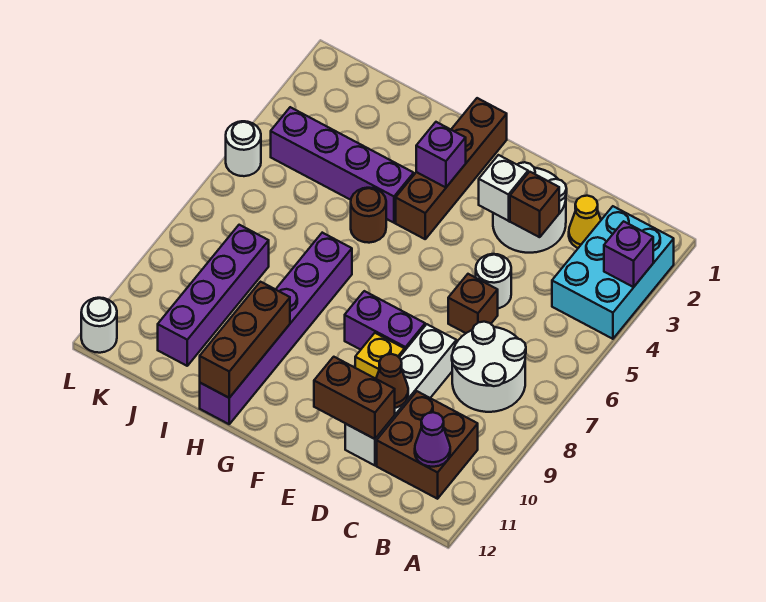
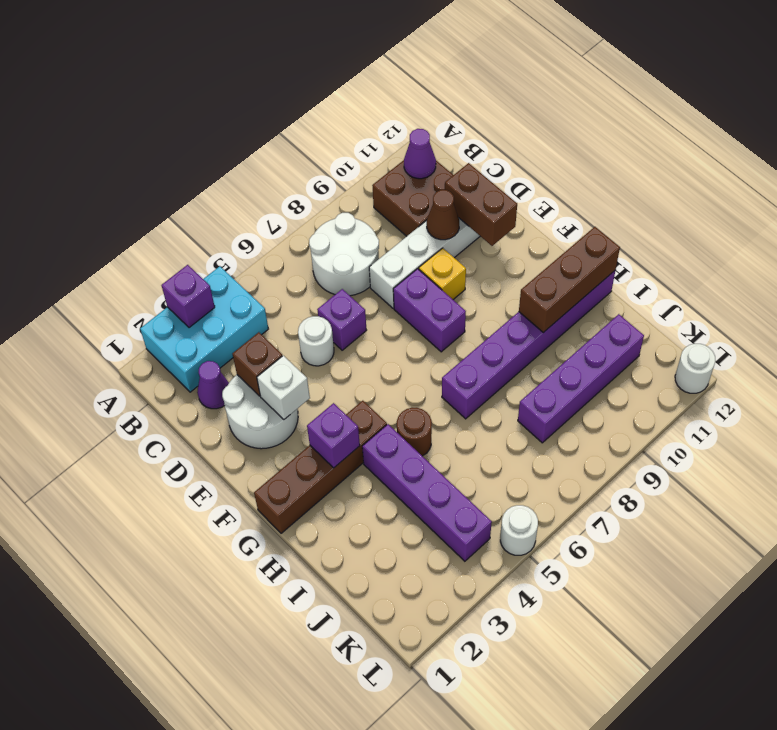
yellow 1x1 cone [569,196,601,248] -> purple 1x1 cone [197,361,229,409]
brown 1x1 brick [448,274,498,333] -> purple 1x1 brick [317,289,367,350]

